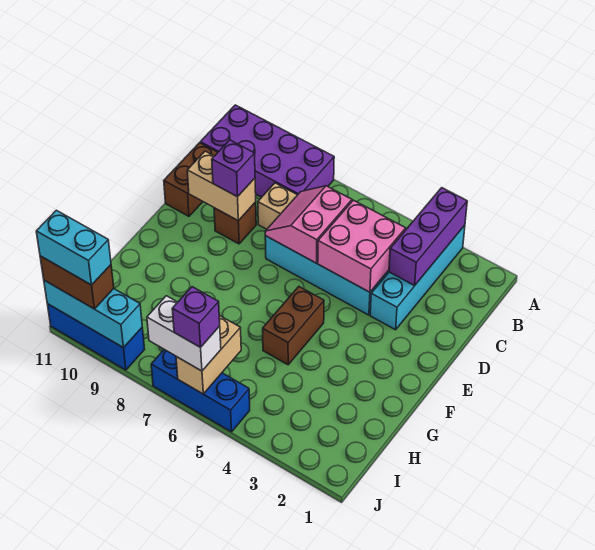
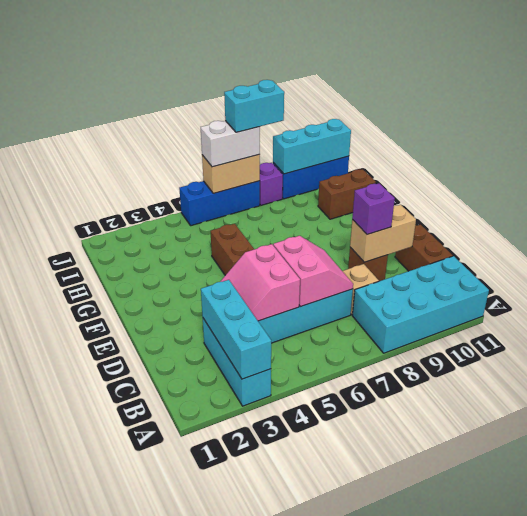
cyan 1x4 brick [370,225,465,330] -> cyan 1x3 brick [203,318,271,406]
purple 1x3 brick [389,188,467,286] -> cyan 1x3 brick [201,280,271,379]
purple 2x4 brick [200,105,334,197] -> cyan 2x4 brick [352,256,489,353]
pink 2x2 brick [318,200,406,292] -> pink 2x2 slope [220,244,300,321]
tan 1x2 brick [176,315,241,394] -> tan 1x2 brick turned to [202,155,260,193]
purple 1x1 brick [172,287,220,347] -> purple 1x1 brick moved to [260,163,283,205]
brown 1x2 brick [40,256,114,309] -> brown 1x2 brick moved to [318,169,376,219]
cyan 1x2 brick [36,210,111,285] -> cyan 1x2 brick moved to [224,80,284,132]

